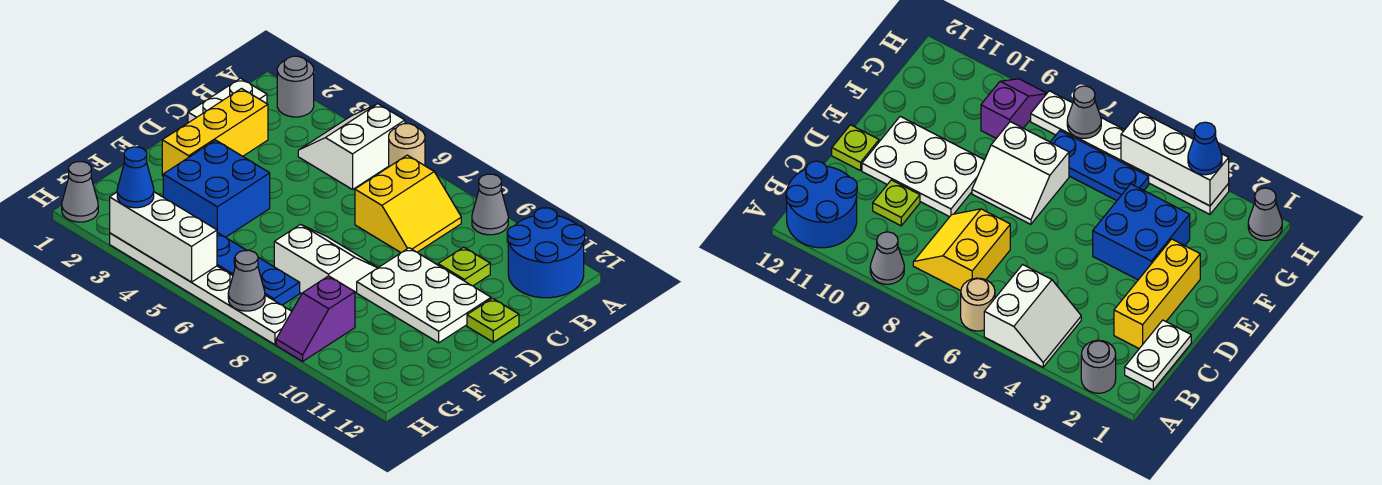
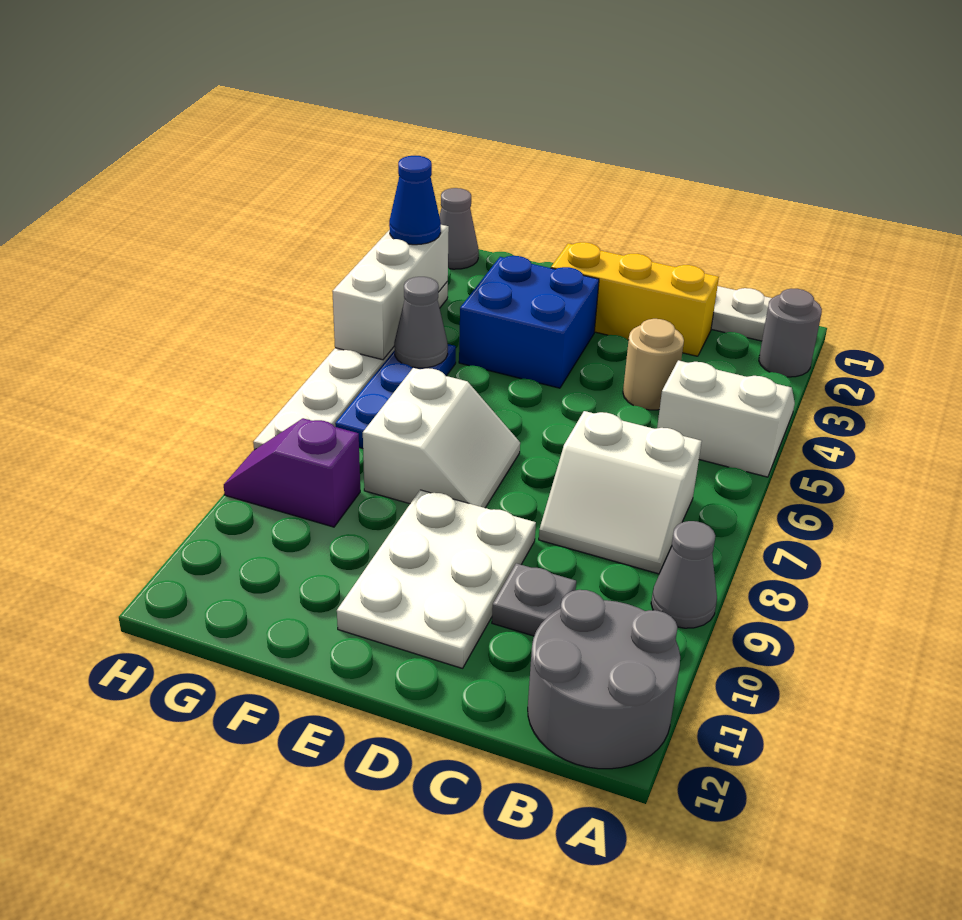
tan 1x1 round brick [389,124,425,167] -> tan 1x1 round brick moved to [623,319,684,410]
blue 2x2 round brick [508,208,585,298] -> grey 2x2 round brick [528,590,680,769]
yellow 2x2 slope [355,155,461,252] -> white 2x2 slope [539,411,702,574]
lime 1x1 plate [438,247,490,286] -> grey 1x1 plate [492,563,576,636]
lime 1x1 plate [467,298,519,342] -> none
grey 1x1 cone [228,250,265,311] -> grey 1x1 cone moved to [394,277,448,368]

